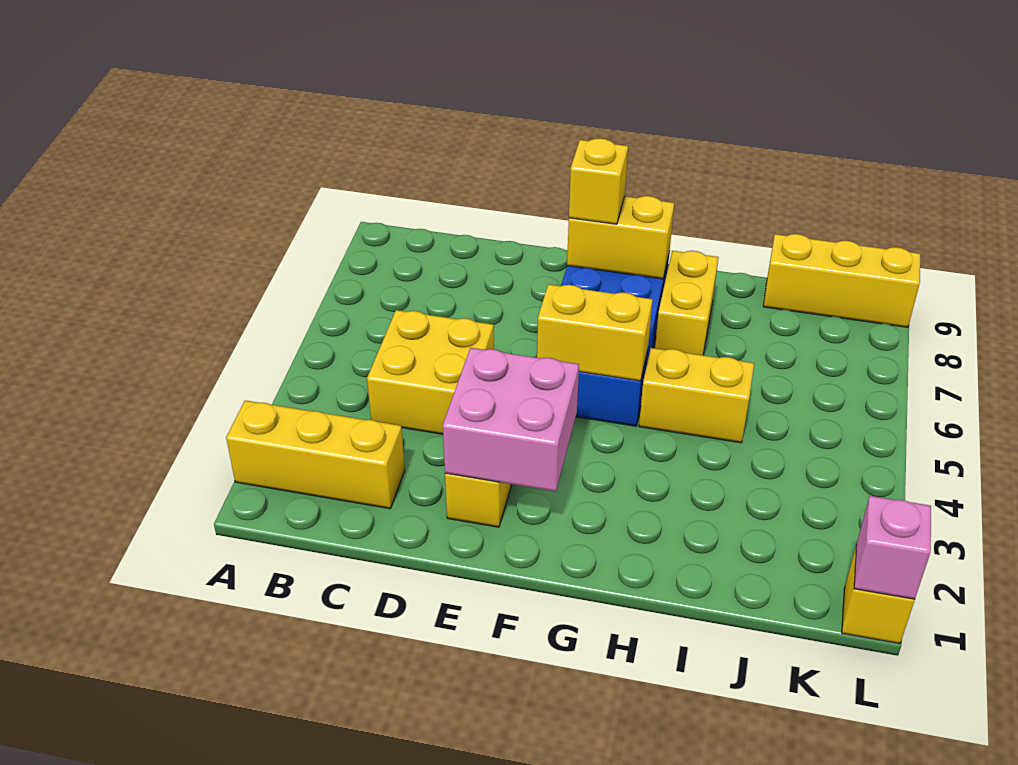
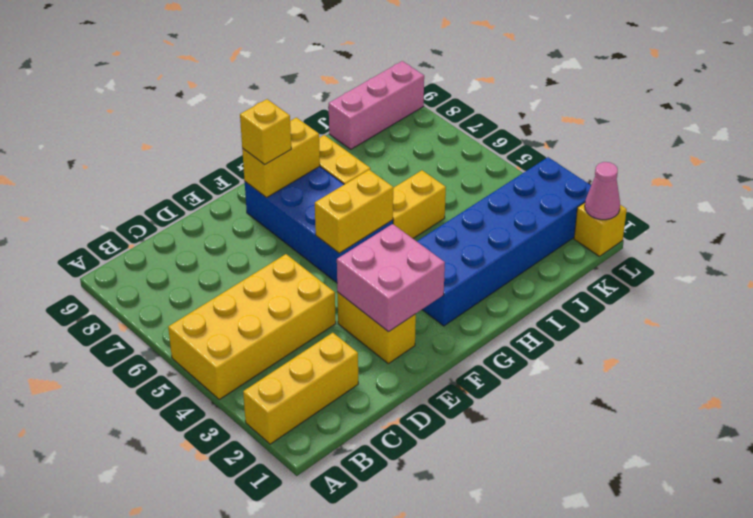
yellow 2x2 brick [367,310,494,434] -> yellow 2x4 brick [168,254,336,399]
none -> blue 2x6 brick [417,157,591,326]
yellow 1x3 brick [763,234,920,327] -> pink 1x3 brick [329,61,424,149]
pink 1x1 brick [854,496,931,599] -> pink 1x1 cone [585,162,620,220]

